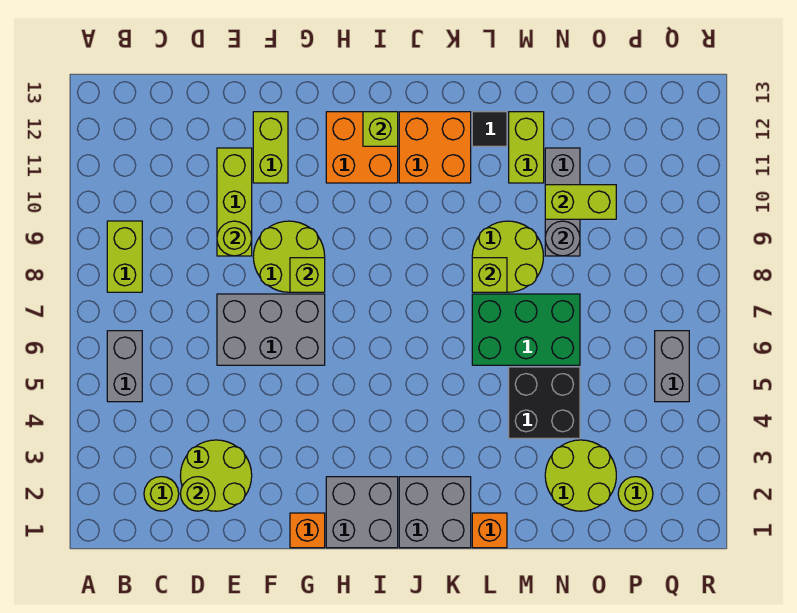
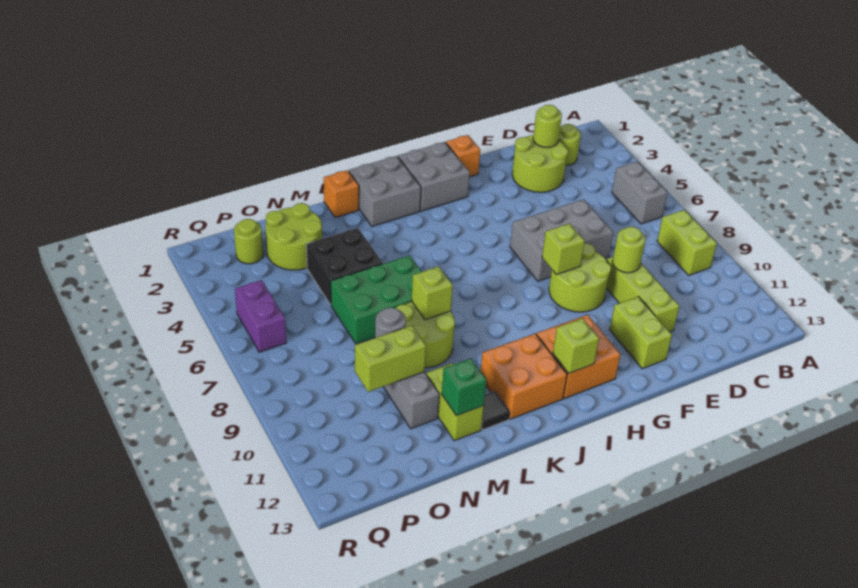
none -> green 1x1 brick [442,359,486,416]
grey 1x2 brick [655,331,689,402] -> purple 1x2 brick [235,280,286,352]

